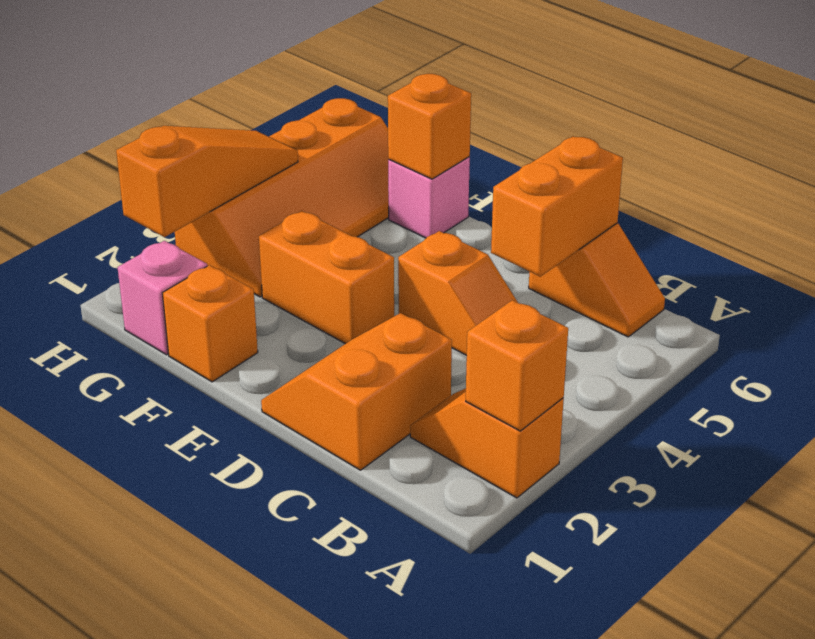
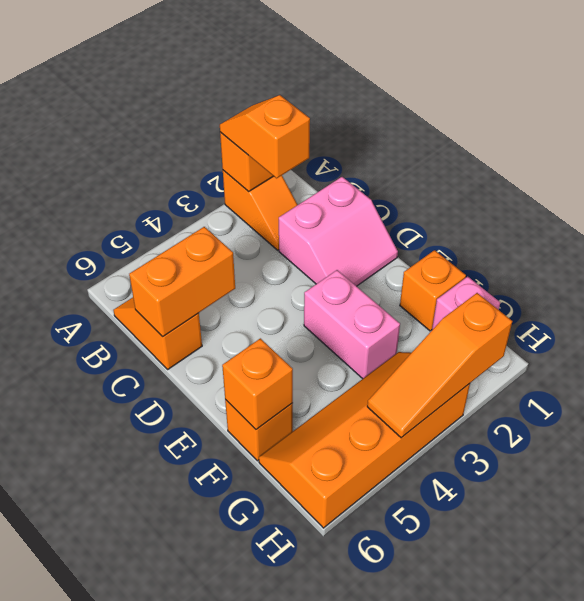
orange 2x2 slope [261,313,452,470] -> pink 2x2 slope [279,177,398,286]
orange 1x2 slope [398,231,518,356] -> orange 1x2 slope moved to [220,95,310,178]
orange 1x2 brick [259,211,394,344] -> pink 1x2 brick [304,270,400,379]
pink 1x1 brick [388,157,470,238] -> orange 1x1 brick [225,400,293,461]

